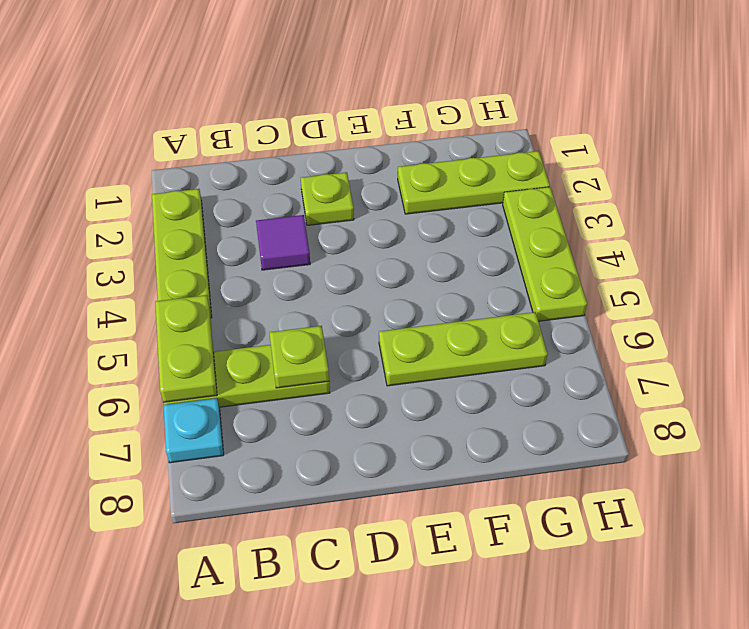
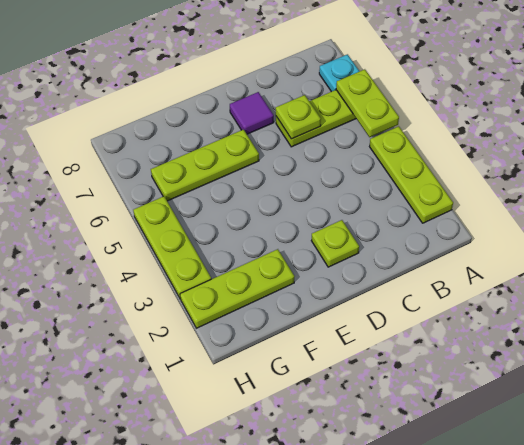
purple 1x1 tile [256,215,310,270] -> purple 1x1 tile moved to [230,92,274,134]

